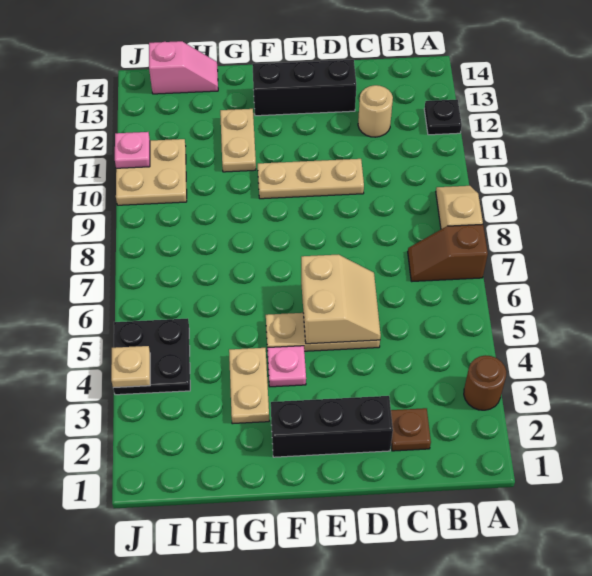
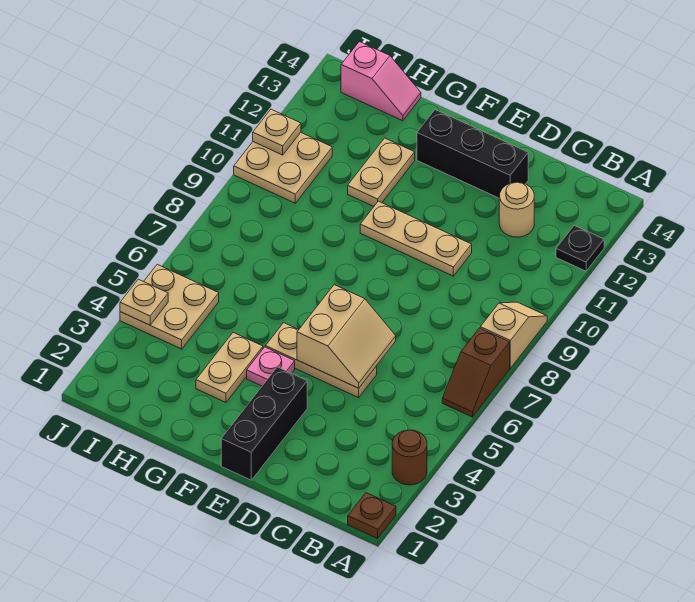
brown 1x2 slope [408,224,488,281] -> brown 1x2 slope turned to [442,328,510,417]
brown 1x1 plate [391,408,431,451] -> brown 1x1 plate moved to [348,493,396,538]
black 1x3 brick [271,396,393,457] -> black 1x3 brick turned to [221,367,307,480]
black 2x2 plate [113,318,190,395] -> tan 2x2 plate [120,264,219,349]
pink 1x1 plate [115,132,150,168] -> tan 1x1 plate [253,109,301,155]

